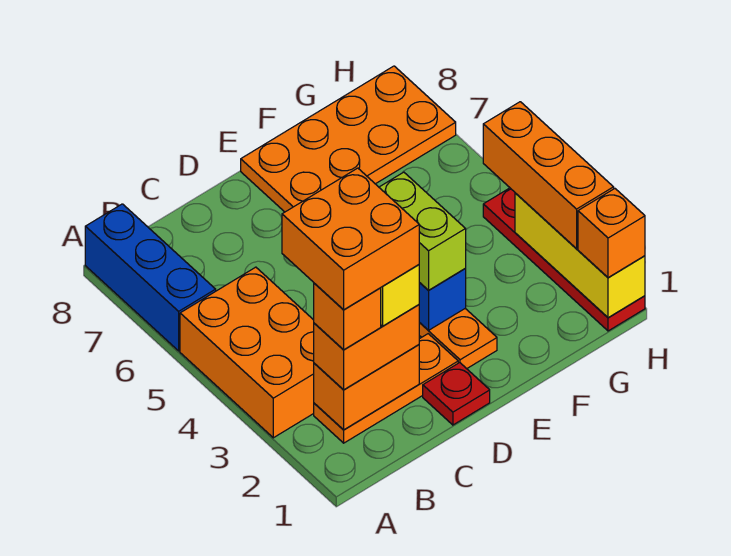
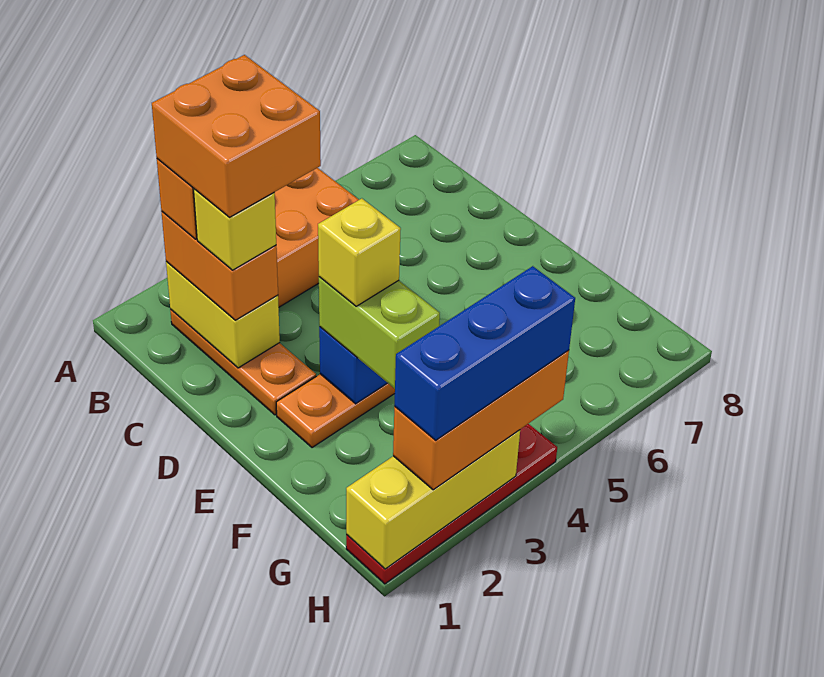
blue 1x3 brick [85,204,216,351] -> blue 1x3 brick moved to [394,266,575,440]
orange 1x2 brick [314,345,419,430] -> yellow 1x2 brick [166,261,280,368]
red 1x1 plate [423,363,490,425] -> none
lime 1x2 brick [379,172,466,290] -> lime 1x2 brick turned to [319,277,440,389]
none -> yellow 1x1 brick [318,198,401,306]
orange 2x4 plate [241,66,456,212] -> none
orange 1x1 brick [578,189,645,278] -> none

